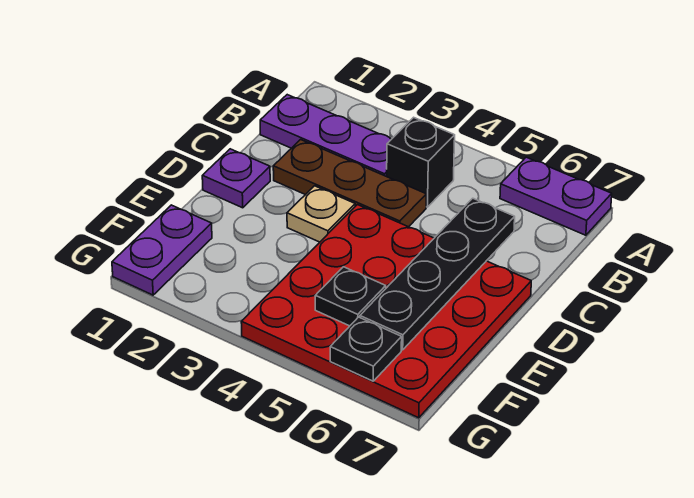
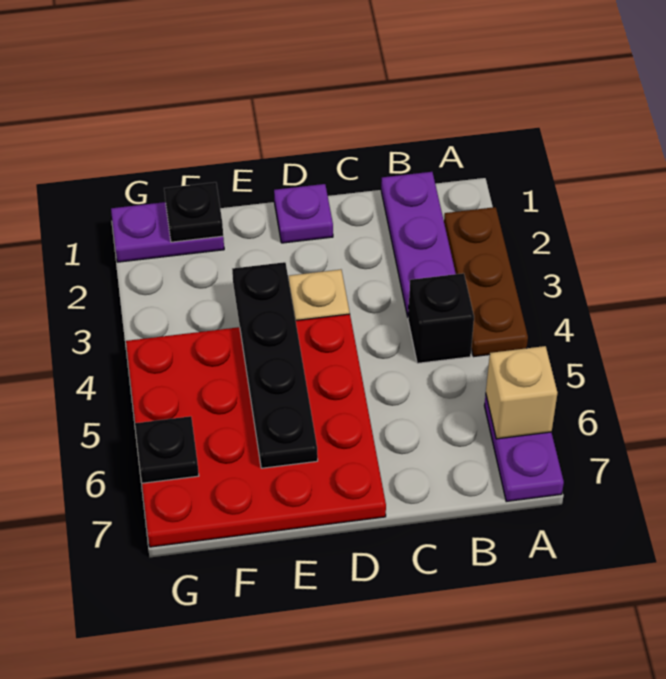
none -> tan 1x1 brick [486,346,557,439]
brown 1x3 plate [273,140,426,227] -> brown 1x3 plate moved to [444,207,528,356]
black 1x4 plate [360,198,515,350] -> black 1x4 plate turned to [232,262,318,468]
black 1x1 plate [315,267,386,326] -> black 1x1 plate moved to [164,182,223,242]

